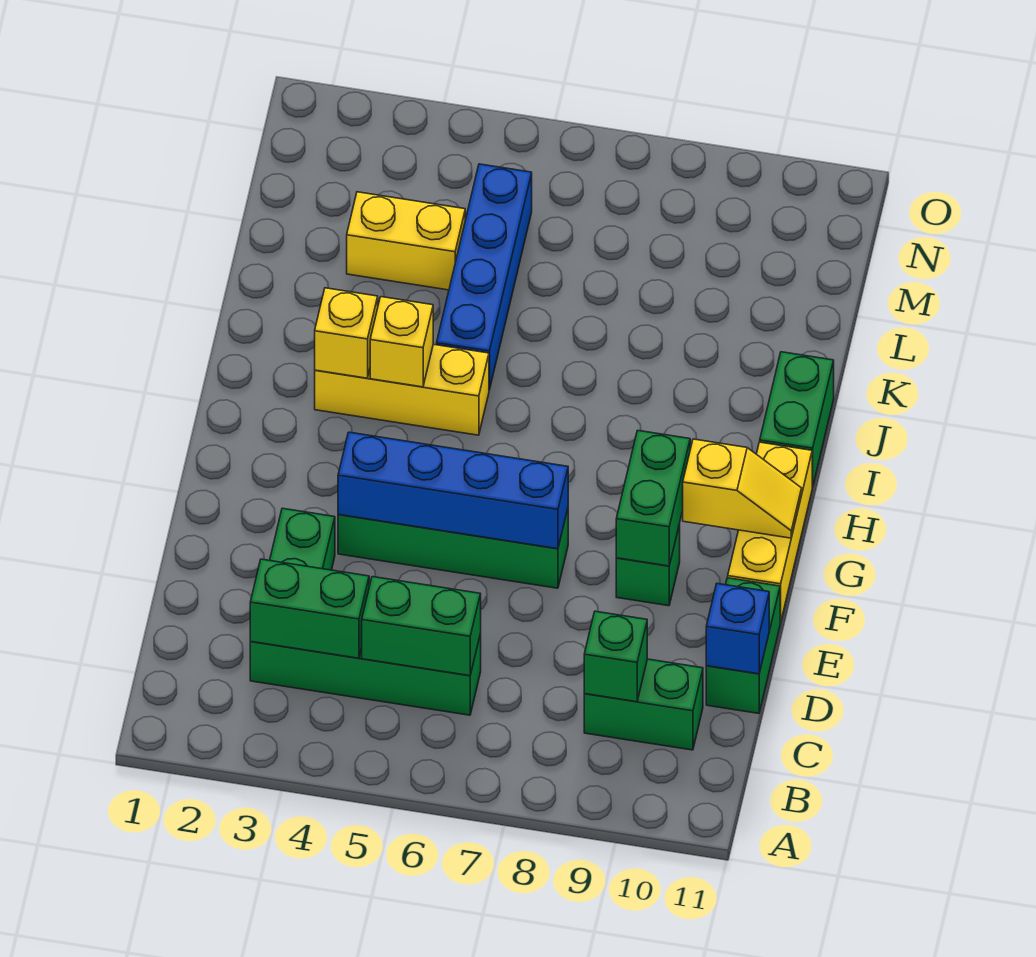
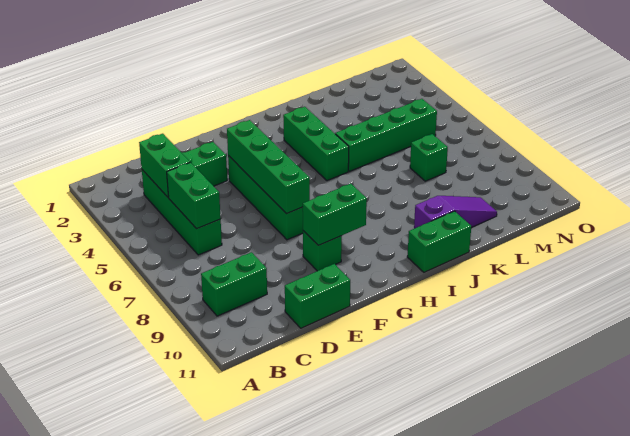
green 1x2 brick [584,659,703,750] -> green 1x2 brick turned to [201,252,267,316]
green 1x1 brick [584,611,647,702] -> green 1x1 brick moved to [410,134,448,181]
blue 1x1 brick [706,584,769,674] -> none
blue 1x4 brick [338,432,568,549] -> green 1x4 brick [227,120,310,214]
yellow 1x3 brick [728,442,812,623] -> none
yellow 1x2 slope [683,439,802,538] -> none
yellow 1x3 brick [315,344,489,435] -> green 1x3 brick [283,107,349,181]
yellow 1x1 brick [315,288,378,378] -> none
yellow 1x1 brick [370,297,433,387] -> none
blue 1x4 brick [437,164,532,390] -> green 1x4 brick [335,99,437,171]
none -> purple 1x3 slope [414,196,497,229]
yellow 1x2 brick [347,192,465,290] -> none

